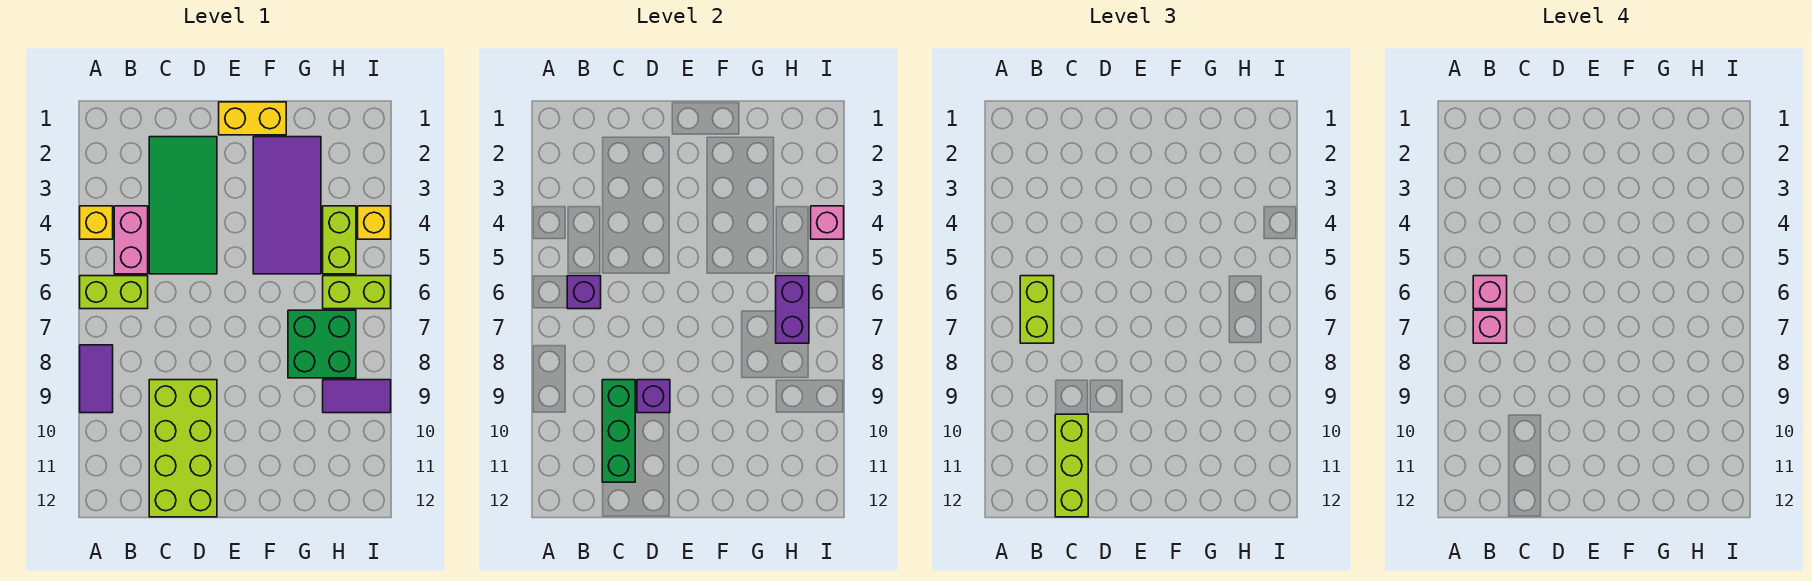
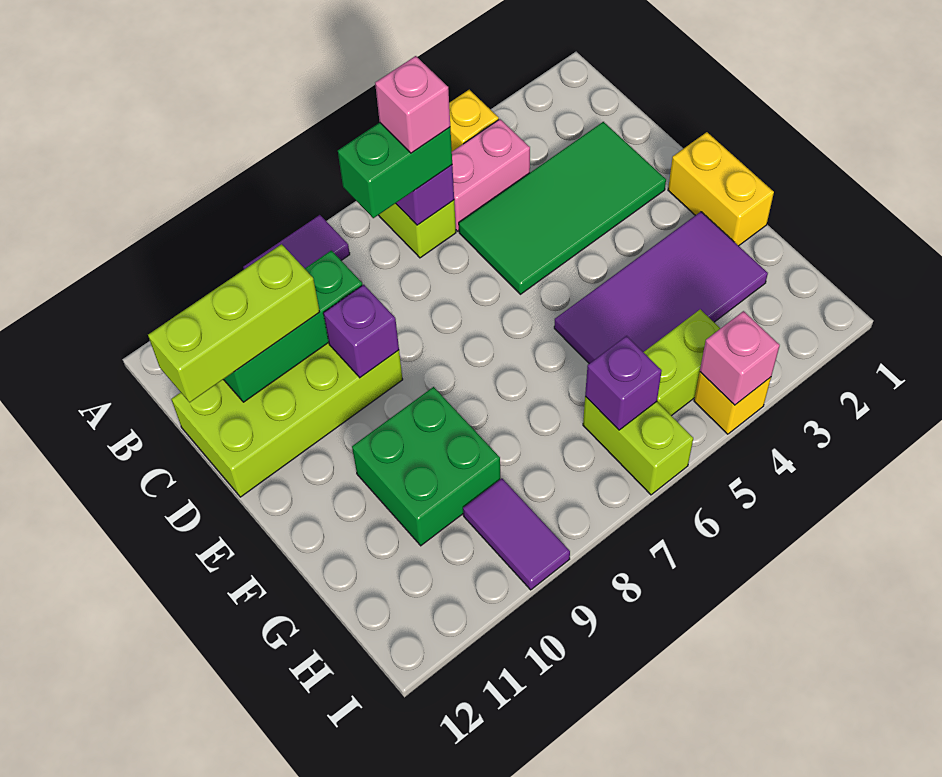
lime 1x2 brick [1020,276,1054,343] -> green 1x2 brick [338,123,452,218]
pink 1x1 brick [1473,310,1507,343] -> none
green 2x2 brick [288,310,356,378] -> green 2x2 brick moved to [352,387,500,546]
purple 1x2 brick [776,276,809,343] -> purple 1x1 brick [585,336,662,430]

